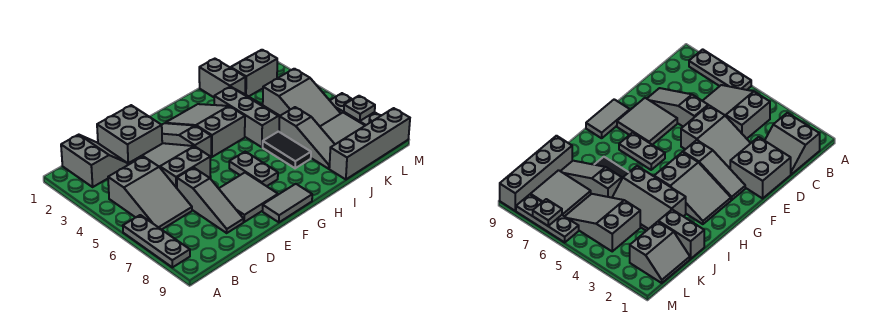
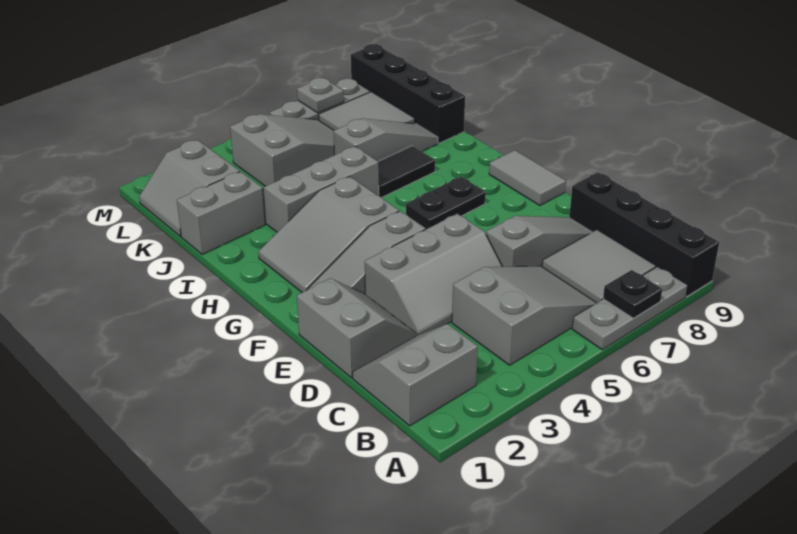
none -> black 1x1 plate [603,270,662,318]
none -> black 1x4 brick [569,172,719,296]
grey 2x2 brick [97,105,162,165] -> grey 2x2 slope [297,278,417,378]
grey 2x3 slope [129,143,211,188] -> grey 2x3 slope turned to [365,214,503,335]
grey 2x2 tile [219,173,278,222] -> grey 2x2 tile moved to [542,230,656,303]
grey 1x2 plate [229,152,278,186] -> black 1x2 plate [406,177,486,229]
grey 1x4 brick [329,108,410,179] -> black 1x4 brick [351,44,465,143]

